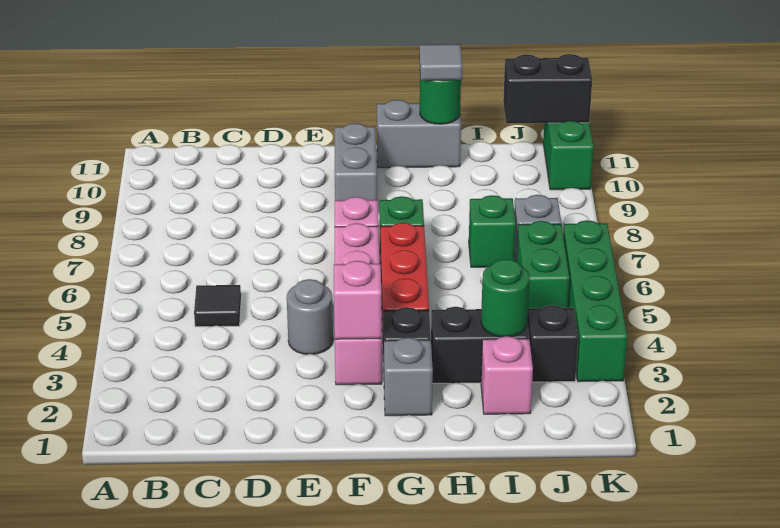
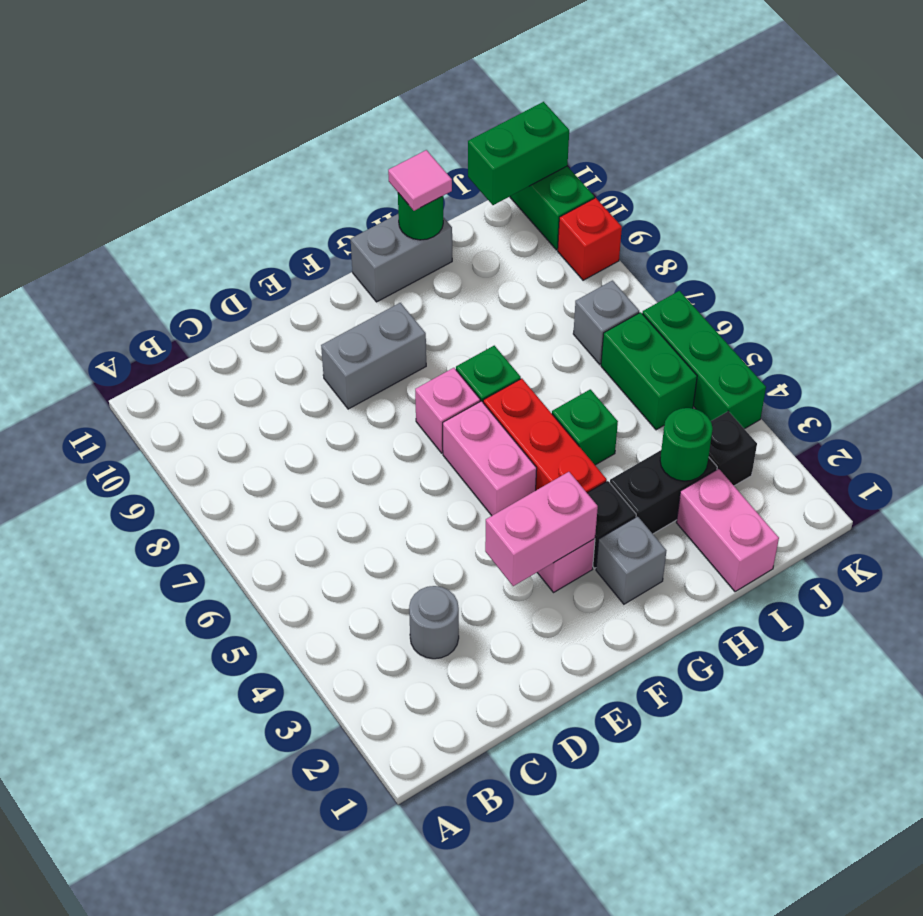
black 1x1 tile [194,285,241,327] -> none
grey 1x1 round brick [287,279,333,354] -> grey 1x1 round brick moved to [409,586,459,659]
pink 1x1 brick [334,261,382,339] -> pink 1x2 brick [485,472,598,586]
grey 1x2 brick [335,123,377,200] -> grey 1x2 brick turned to [321,303,426,409]
grey 1x1 tile [419,44,462,80] -> pink 1x1 tile [388,150,452,211]
pink 1x1 brick [481,336,533,414] -> pink 1x2 brick [676,469,779,592]
green 1x1 brick [469,195,516,267] -> green 1x1 brick moved to [552,389,618,465]
black 1x2 brick [503,54,592,124] -> green 1x2 brick [468,102,569,205]
green 1x4 brick [563,220,627,382] -> green 1x3 brick [642,291,766,429]
none -> red 1x1 brick [558,198,622,280]

